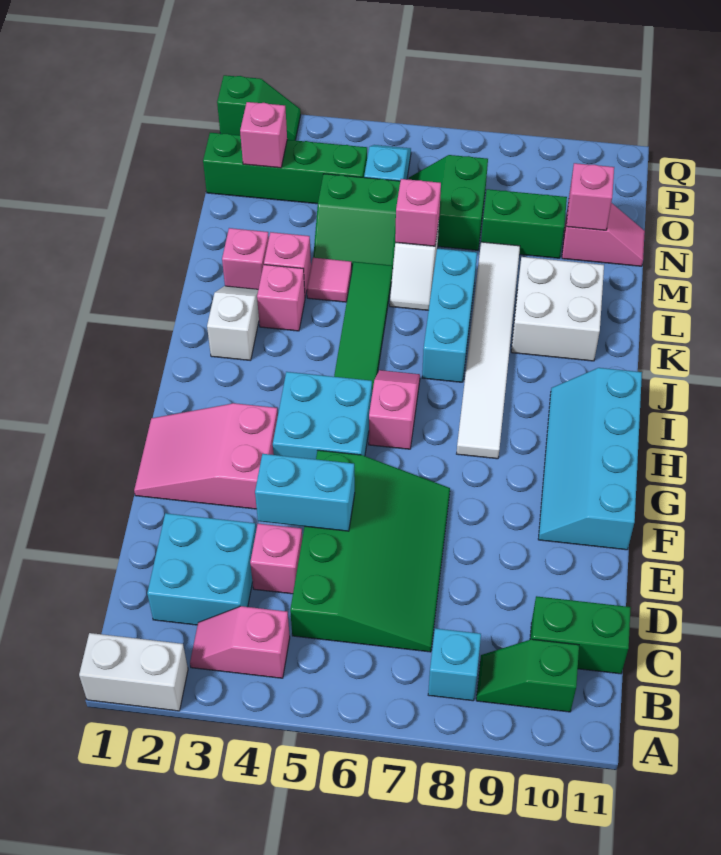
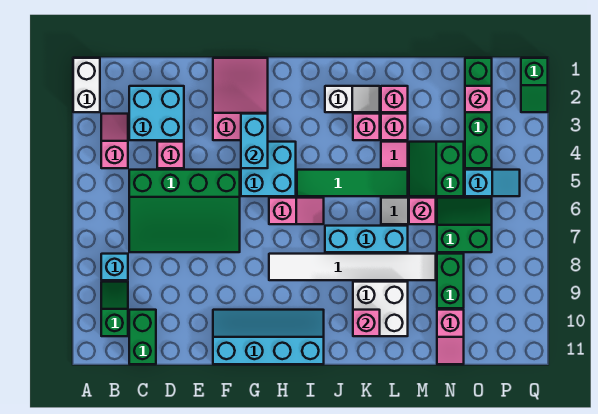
cyan 1x2 brick [255,454,355,531] -> cyan 1x2 brick moved to [241,114,268,168]
pink 1x1 brick [567,163,614,230] -> pink 1x1 brick moved to [353,310,380,336]

